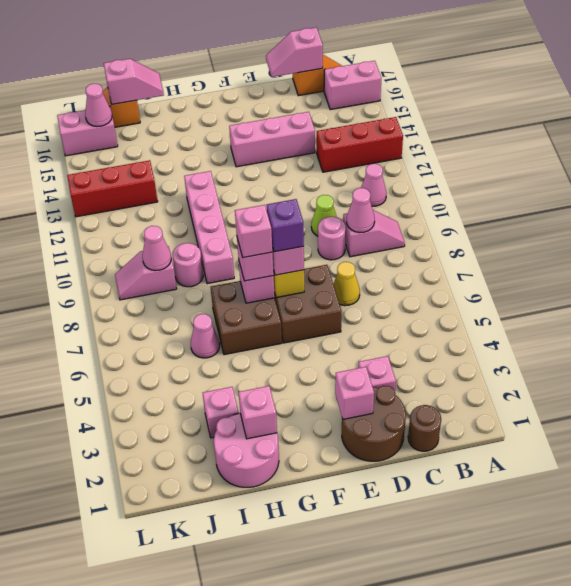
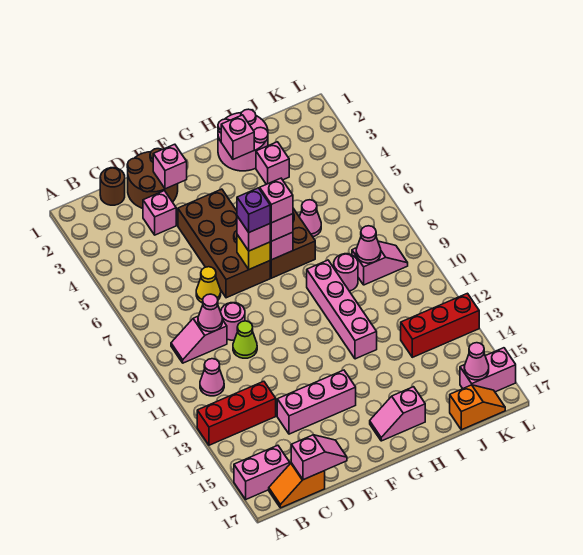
brown 2x2 brick [274,265,342,343] -> brown 2x4 brick [178,189,270,298]
pink 1x2 slope [104,59,164,105] -> pink 1x2 slope moved to [370,387,425,441]

